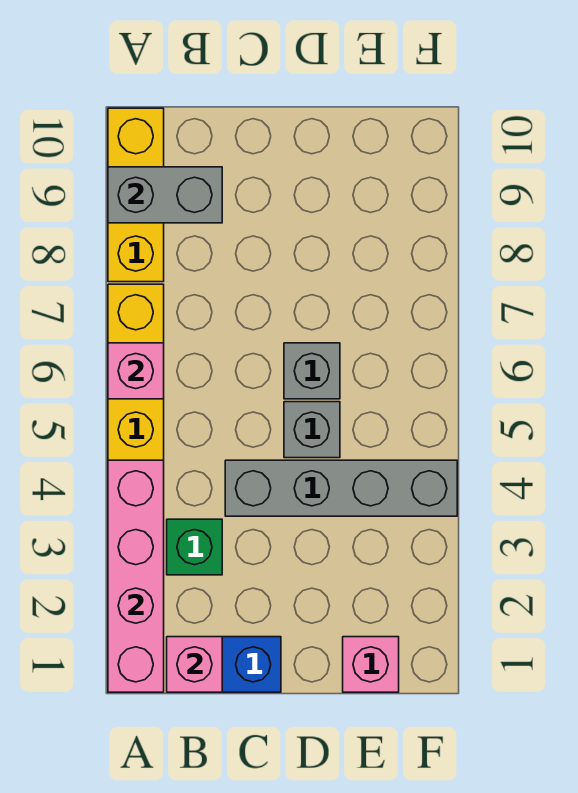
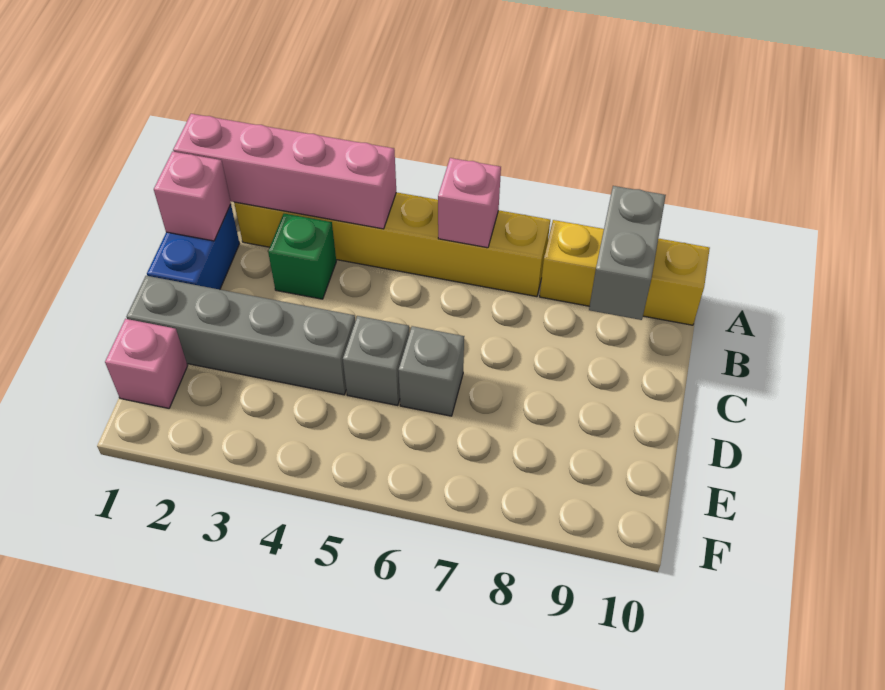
grey 1x4 brick [225,460,457,516] -> grey 1x4 brick turned to [127,276,355,395]

